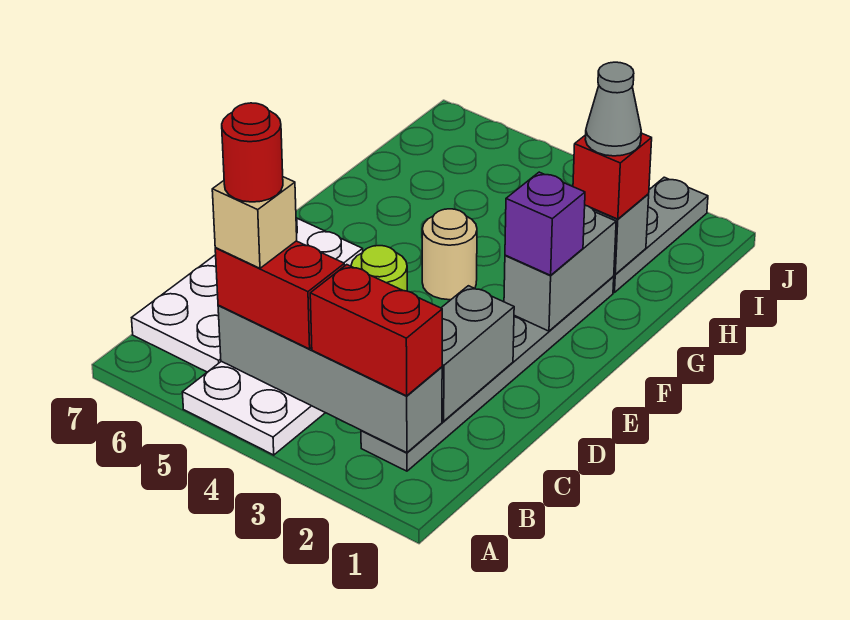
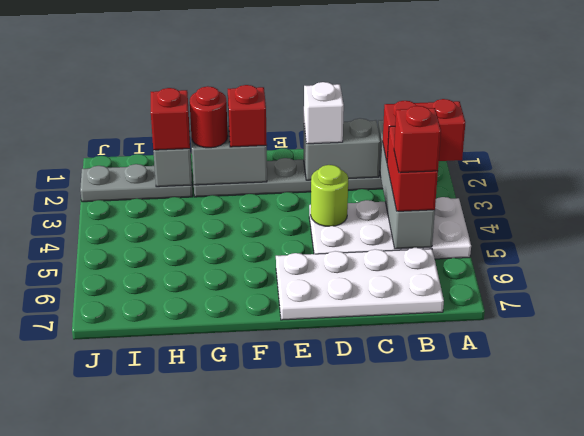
red 1x2 brick [310,265,442,396] -> red 1x2 brick turned to [383,99,465,161]
tan 1x1 brick [212,177,297,268] -> red 1x1 brick [394,106,441,173]
red 1x1 round brick [222,103,283,202] -> red 1x1 round brick moved to [190,86,228,148]
none -> white 1x1 brick [304,82,344,144]
purple 1x1 brick [505,172,585,275] -> red 1x1 brick [228,85,267,147]
tan 1x1 round brick [422,209,477,300] -> none
grey 1x1 cone [585,62,641,156] -> none

